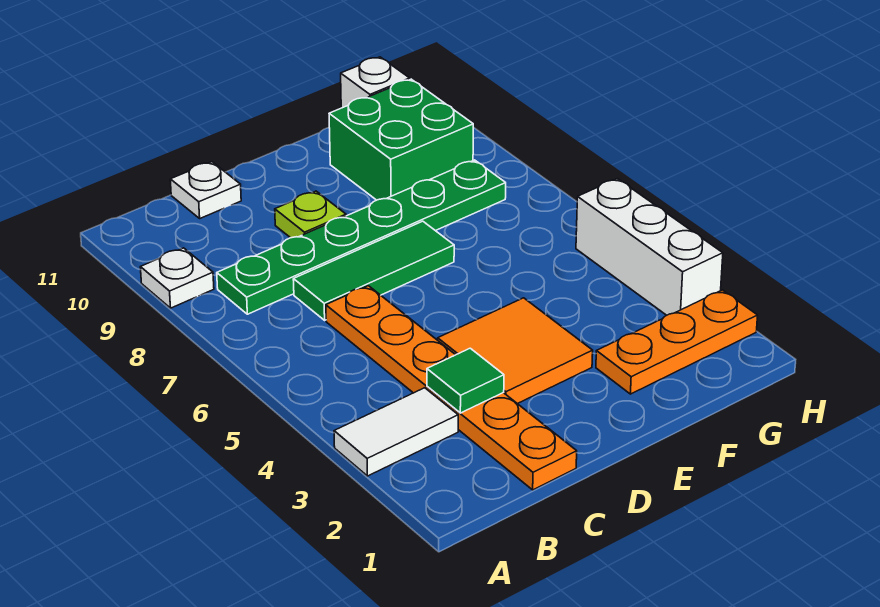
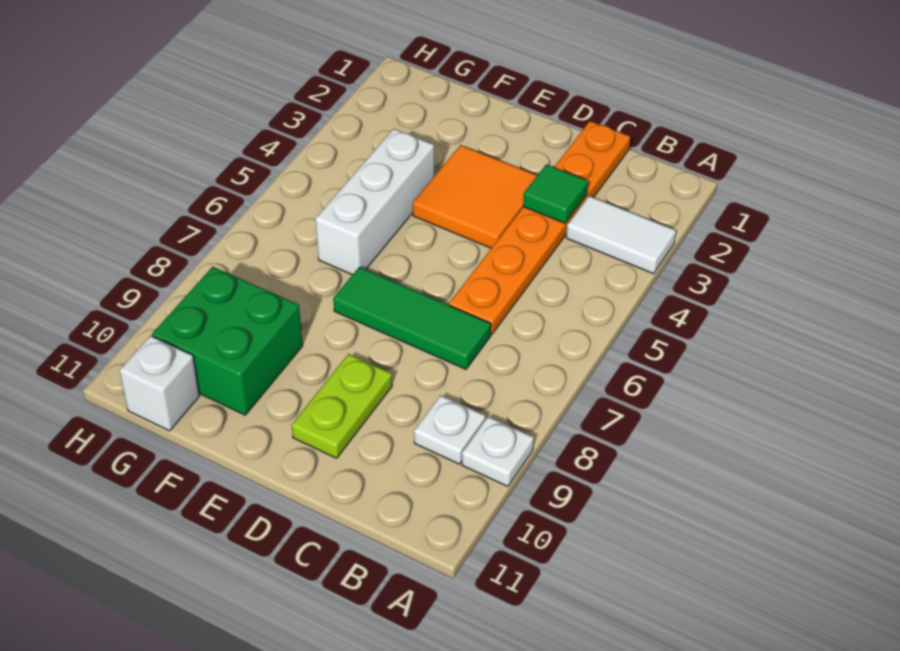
green 1x6 plate [217,160,506,314] -> none
white 1x1 plate [170,162,241,218] -> white 1x1 plate moved to [414,395,485,464]
lime 1x1 plate [275,191,346,238] -> lime 1x2 plate [292,354,392,458]
orange 1x3 plate [596,290,758,394] -> none
white 1x3 brick [576,179,723,315] -> white 1x3 brick moved to [315,129,434,275]

